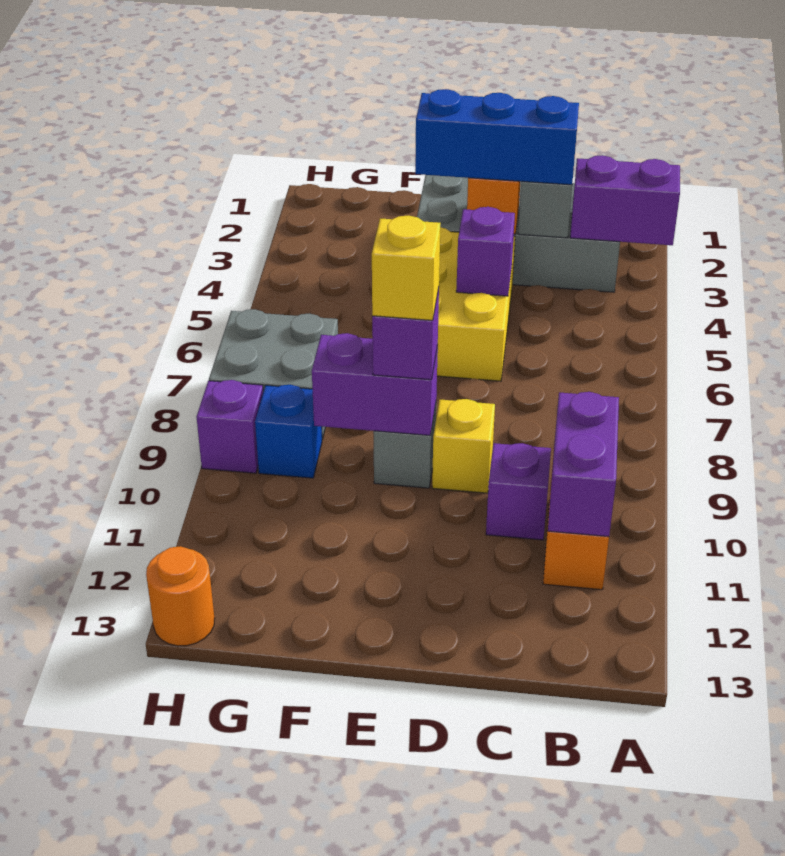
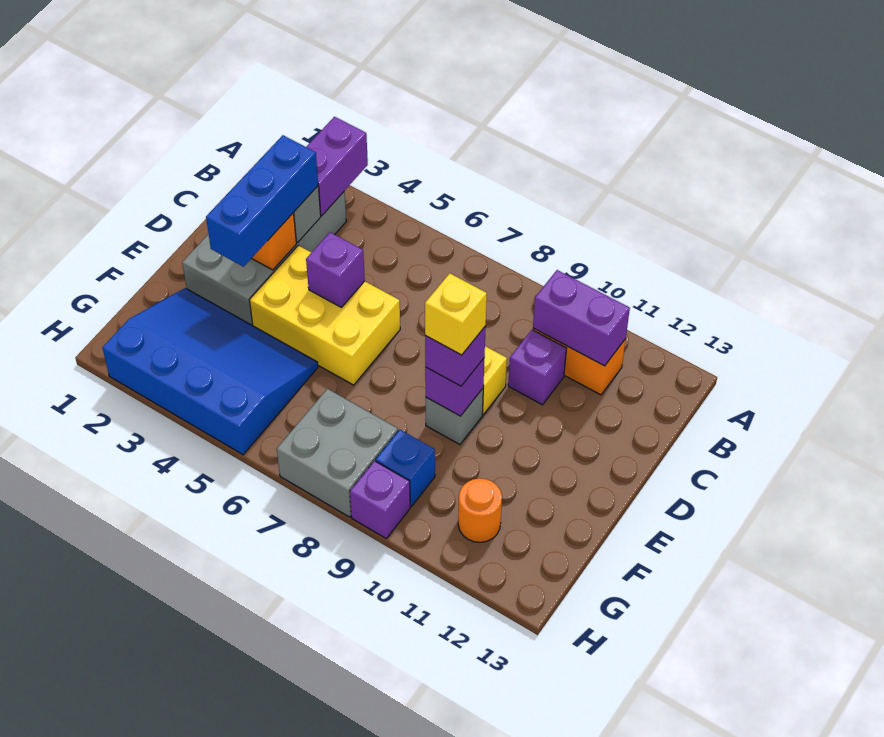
purple 1x2 brick [312,333,438,435] -> purple 1x1 brick [425,358,484,416]
none -> blue 3x4 slope [103,288,318,455]
orange 1x1 round brick [146,546,215,646] -> orange 1x1 round brick moved to [458,478,502,542]

